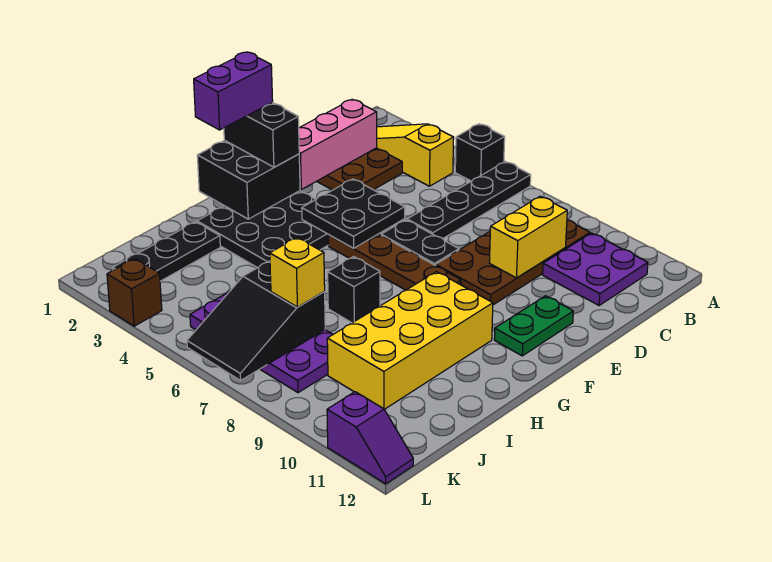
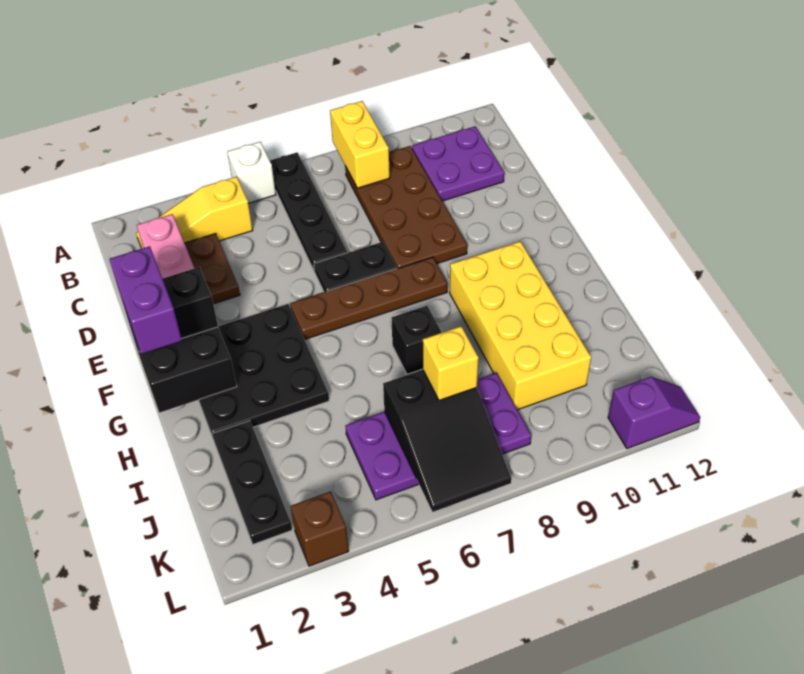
black 1x1 brick [455,124,505,181] -> white 1x1 brick [228,142,276,203]
yellow 1x2 brick [490,196,567,278] -> yellow 1x2 brick moved to [330,101,390,188]
black 2x2 plate [302,179,405,248] -> none
green 1x2 plate [494,296,573,356] -> none

